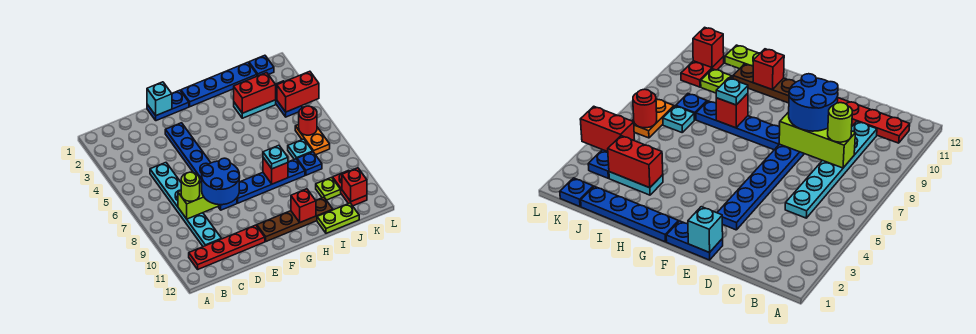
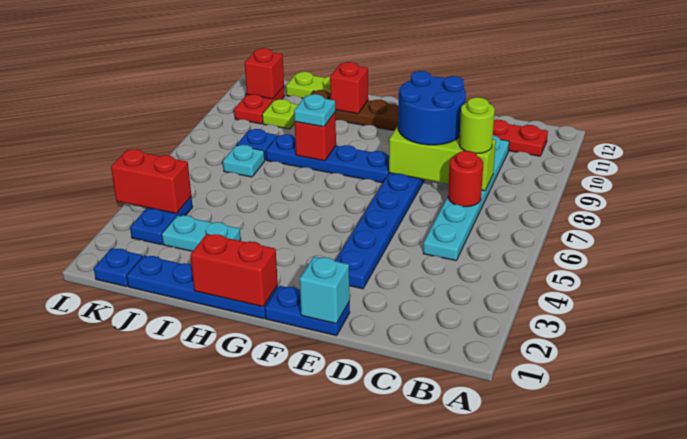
red 1x2 brick [234,73,276,113] -> red 1x2 brick moved to [190,234,278,307]
orange 1x2 plate [295,125,330,155] -> none
red 1x1 round brick [299,106,317,135] -> red 1x1 round brick moved to [448,151,483,207]

